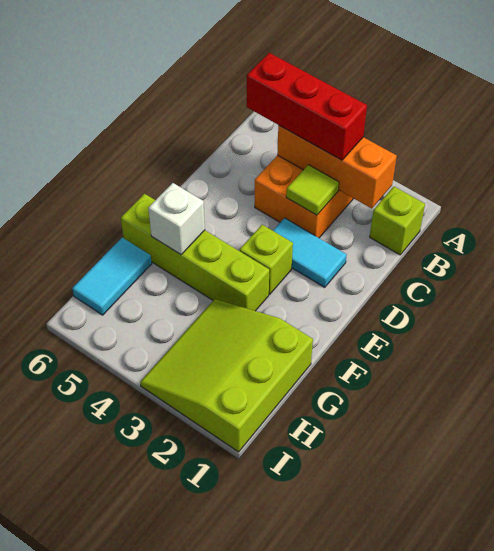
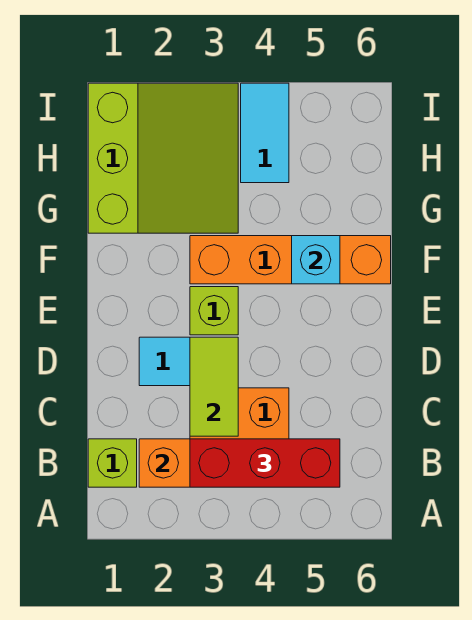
lime 1x1 tile [286,165,339,215] -> lime 1x2 tile [190,337,238,436]
lime 1x4 brick [121,194,269,311] -> orange 1x4 brick [190,236,391,284]
white 1x1 brick [148,183,205,254] -> cyan 1x1 brick [292,236,340,284]
cyan 1x2 tile [72,238,152,315] -> cyan 1x2 tile moved to [241,83,289,183]

